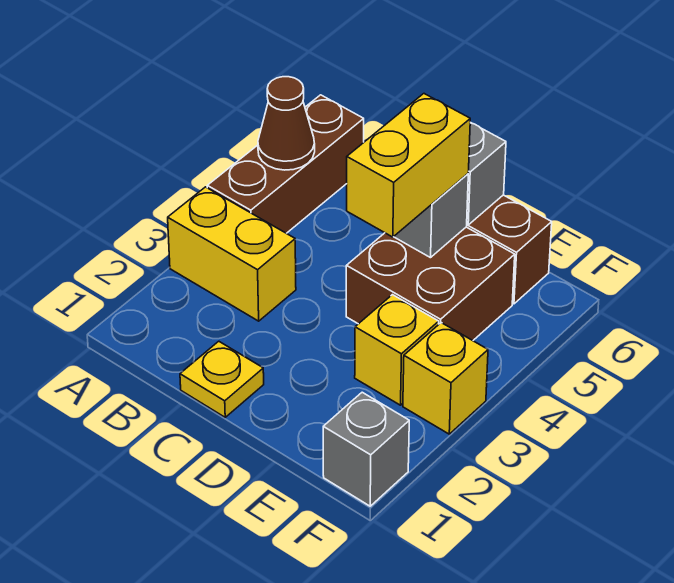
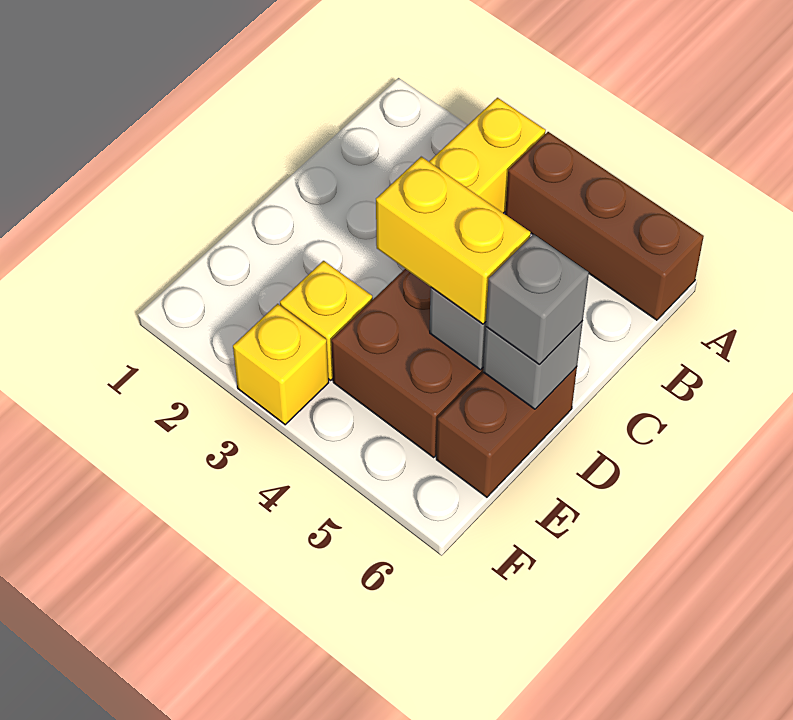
brown 1x1 cone [258,77,315,170] -> none
yellow 1x1 plate [180,341,264,417] -> none
grey 1x1 brick [323,392,409,506] -> grey 1x1 brick moved to [486,234,589,365]

